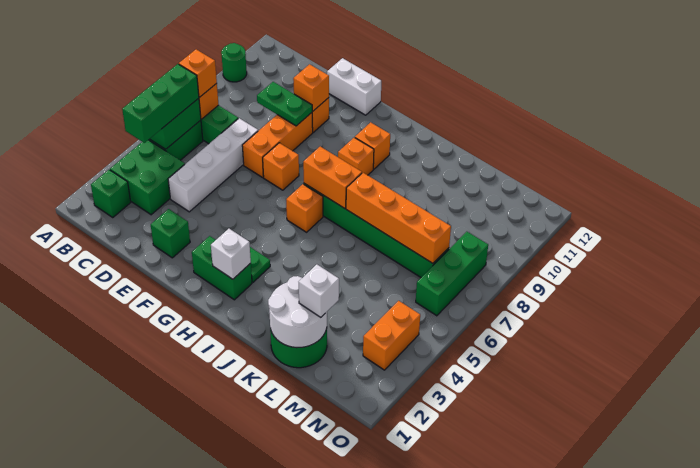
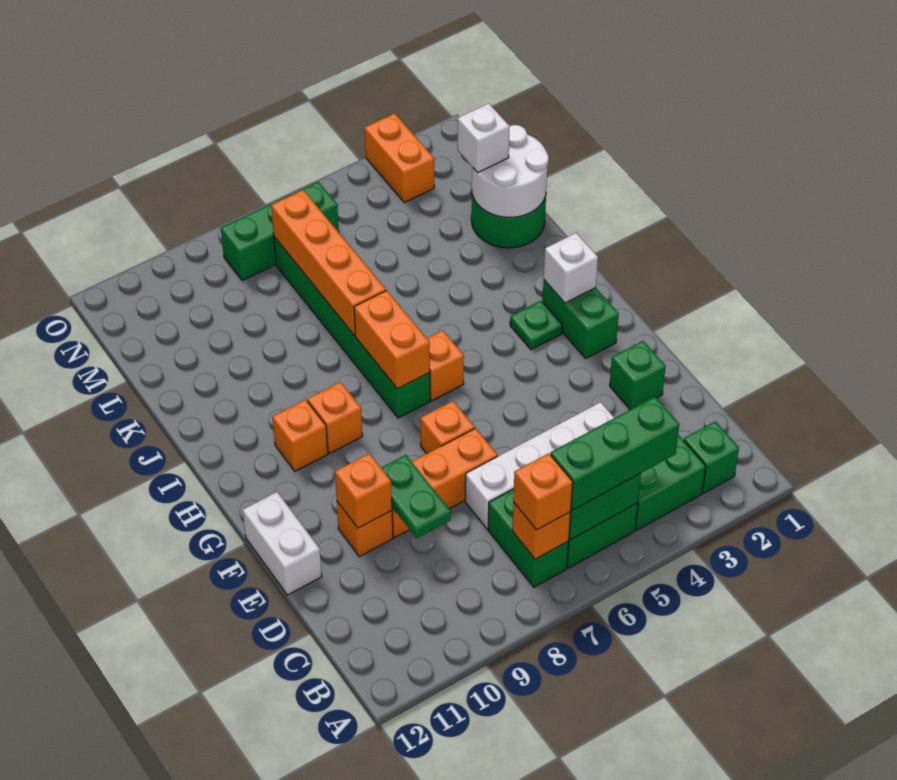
green 1x1 round brick [221,43,247,82] -> none
orange 1x2 brick [363,301,420,370] -> orange 1x2 brick turned to [365,113,434,203]

